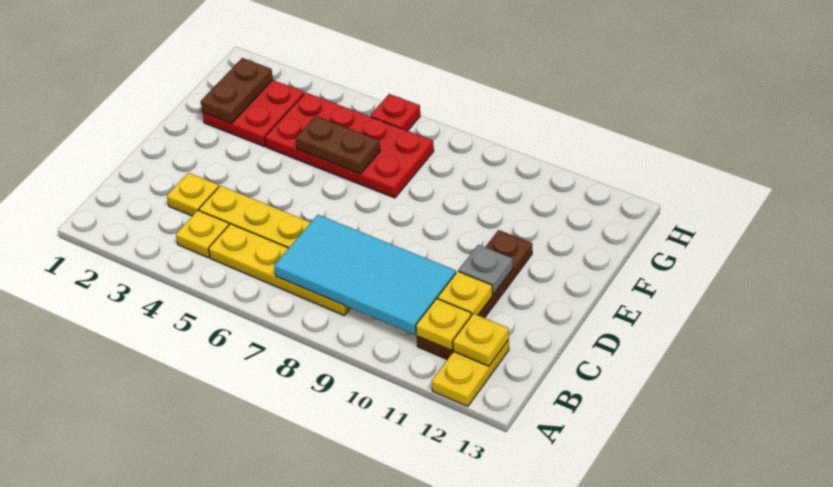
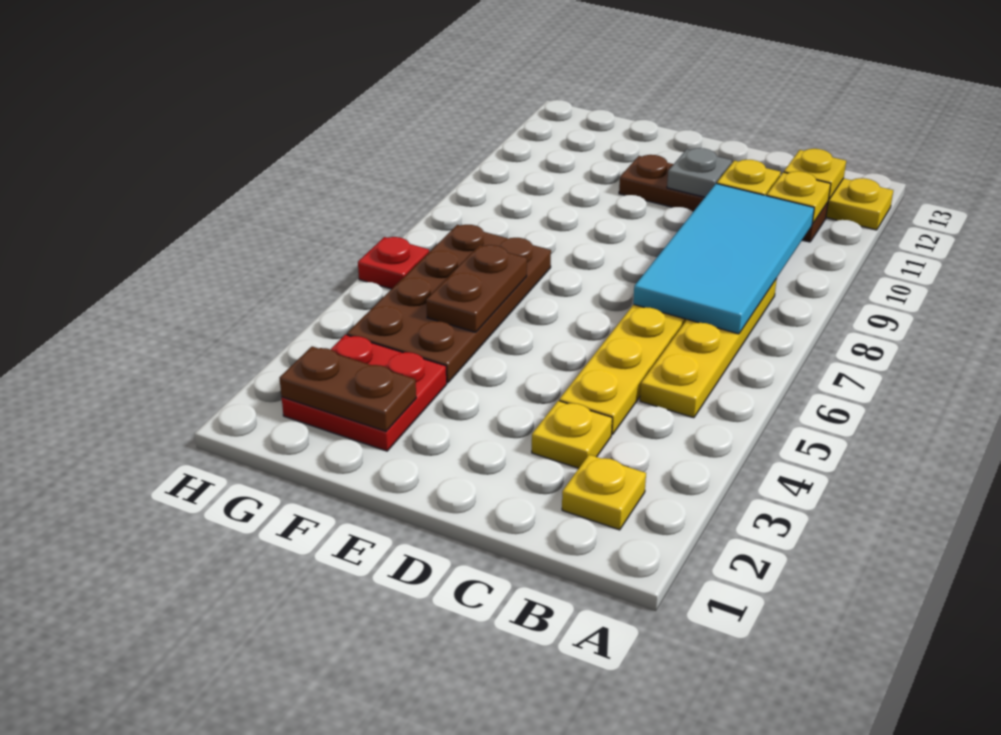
yellow 1x1 plate [176,210,229,258] -> yellow 1x1 plate moved to [562,455,646,530]
red 2x4 plate [265,93,434,198] -> brown 2x4 plate [347,225,551,383]

